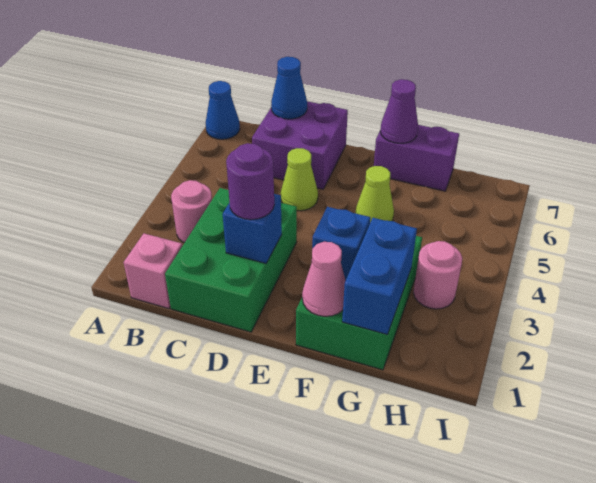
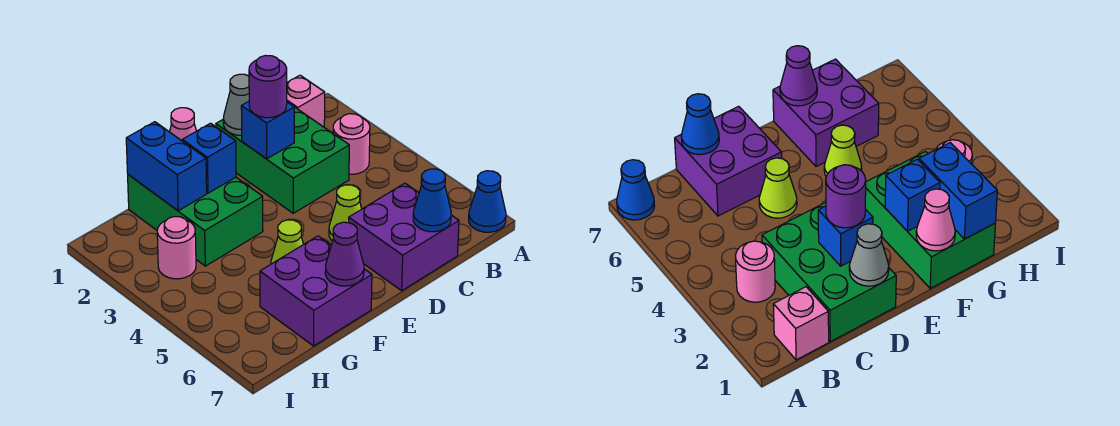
none -> grey 1x1 cone [223,74,249,136]
purple 1x2 brick [374,125,459,191] -> purple 2x2 brick [260,236,372,346]

